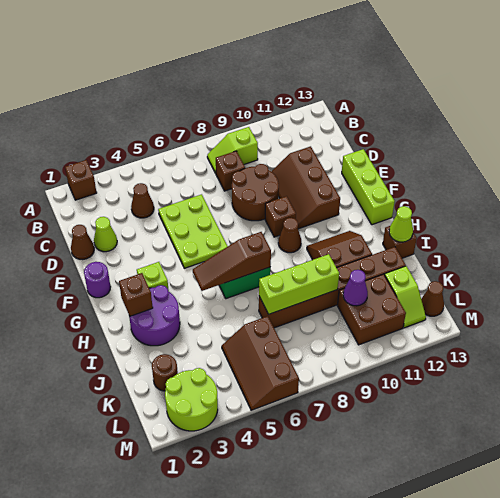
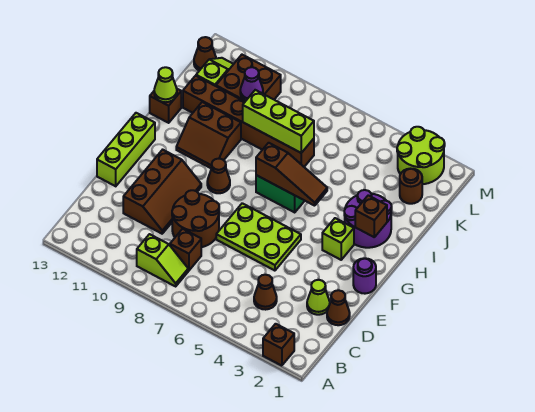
lime 2x3 plate [158,194,228,268] -> lime 2x3 plate turned to [216,203,301,271]
brown 1x1 brick [265,196,296,237] -> none
brown 2x3 slope [222,316,299,410] -> none

